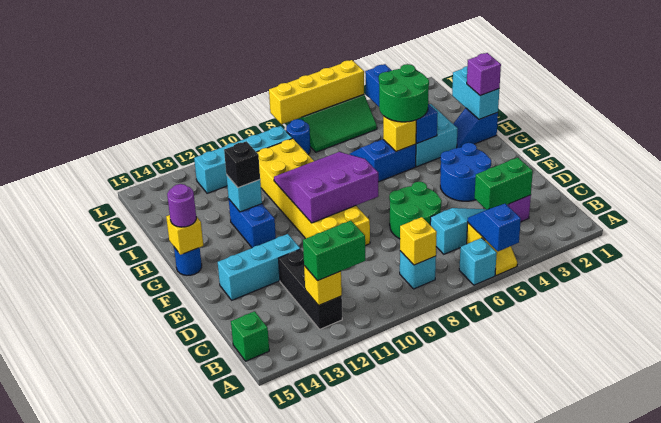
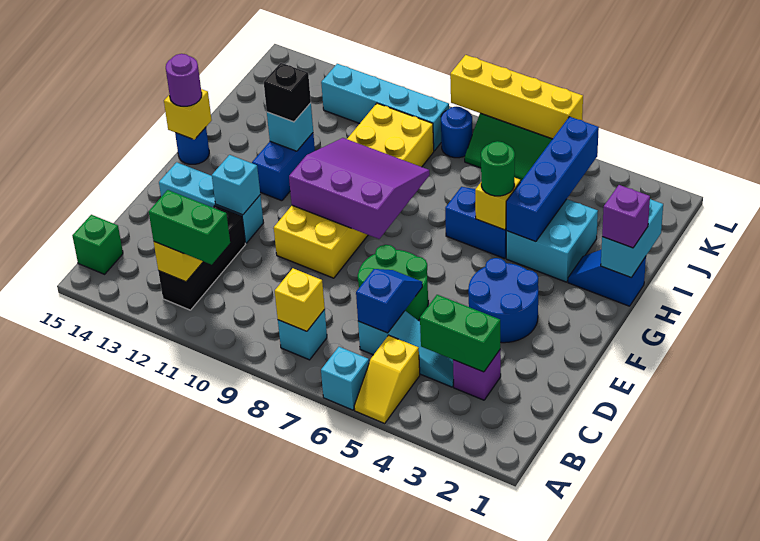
blue 1x2 slope [468,204,521,251] -> blue 1x2 slope moved to [356,269,422,333]
none -> cyan 1x1 brick [212,155,260,215]
green 2x2 round brick [379,64,429,122] -> green 1x1 round brick [481,141,515,196]

